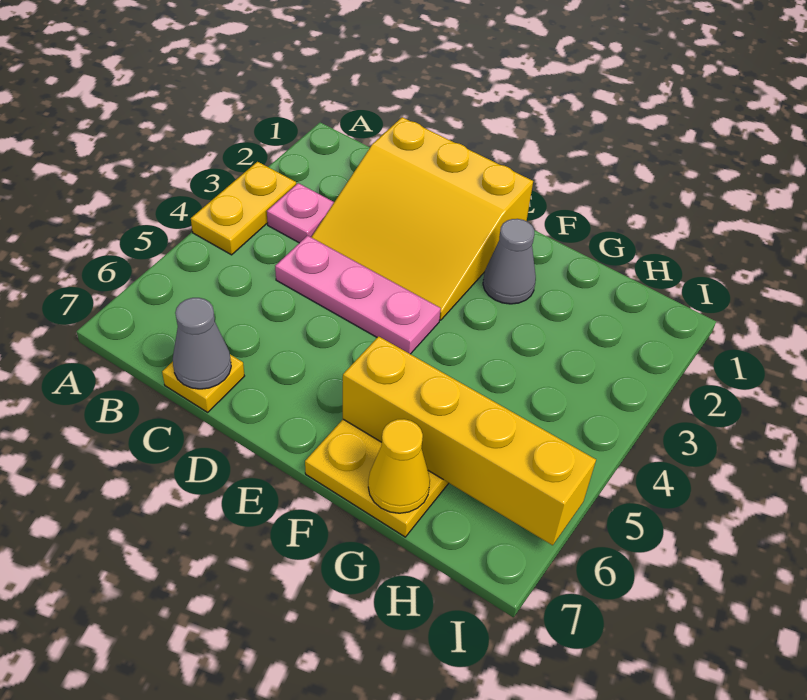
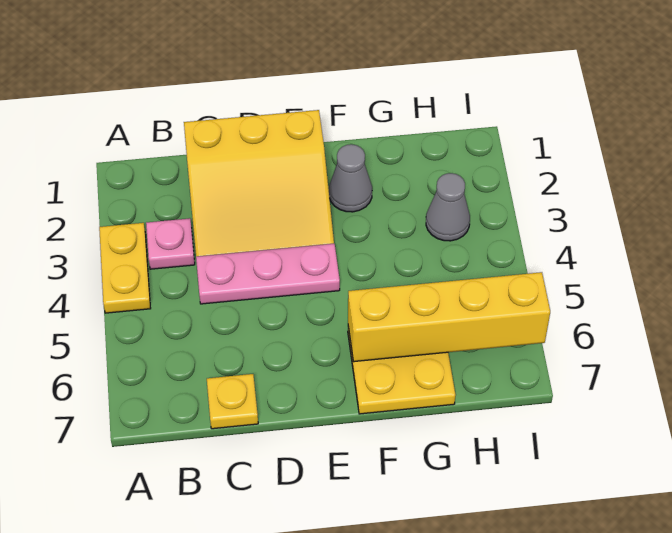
grey 1x1 cone [173,298,231,389] -> grey 1x1 cone moved to [426,173,470,241]
yellow 1x1 cone [368,419,430,513] -> none

